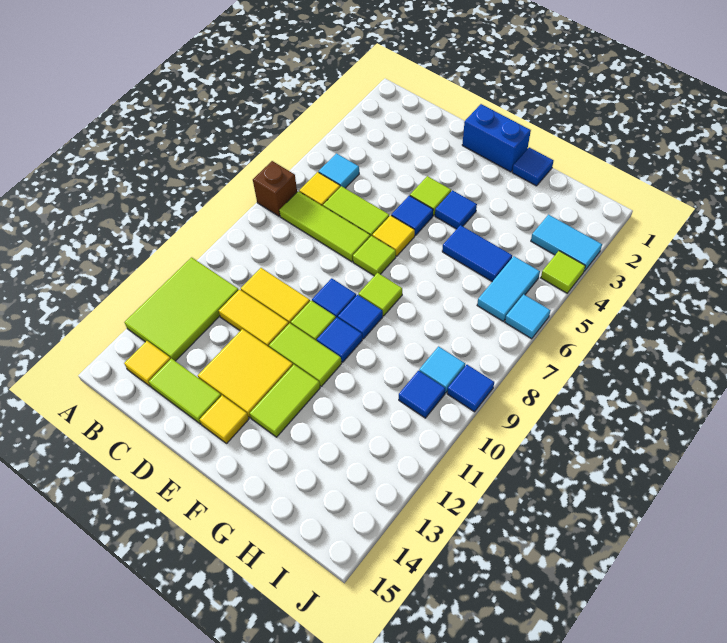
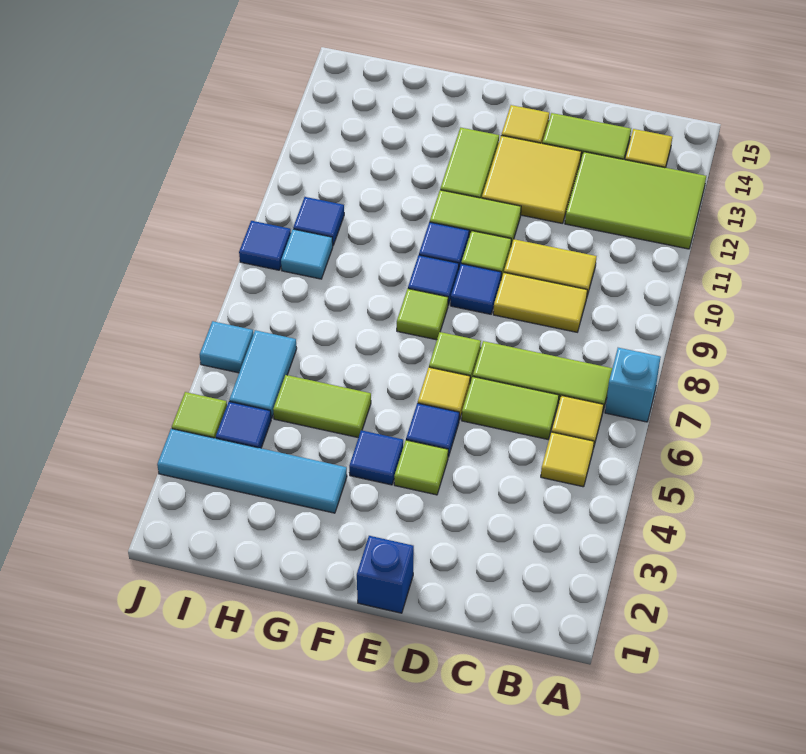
brown 1x1 brick [253,161,297,216] -> cyan 1x1 brick [605,348,661,422]
lime 2x3 tile [125,257,239,361] -> lime 2x3 tile turned to [565,152,706,249]
cyan 1x1 tile [319,153,359,188] -> yellow 1x1 tile [541,432,594,487]
yellow 1x2 tile [219,290,289,347] -> yellow 1x2 tile moved to [493,273,587,332]
blue 1x2 brick [462,104,531,172] -> blue 1x1 brick [357,536,414,613]
blue 1x1 tile [512,147,554,186] -> blue 1x1 tile moved to [216,402,271,448]
blue 1x2 tile [442,225,512,282] -> lime 1x2 tile [273,375,371,438]
cyan 1x2 tile [531,215,602,271] -> cyan 1x4 tile [157,429,347,513]

